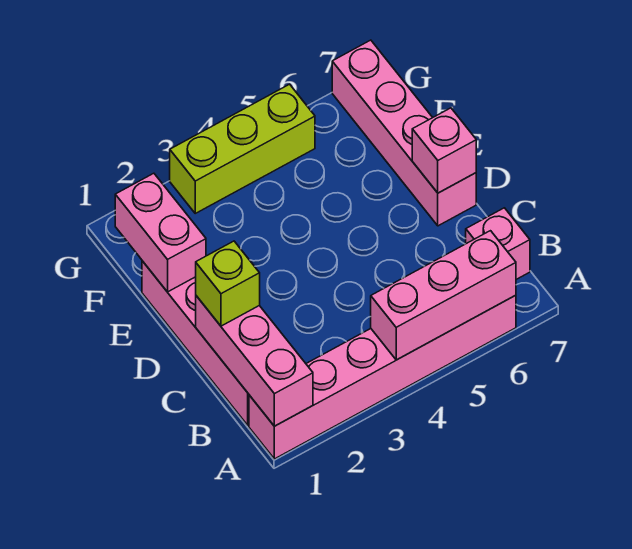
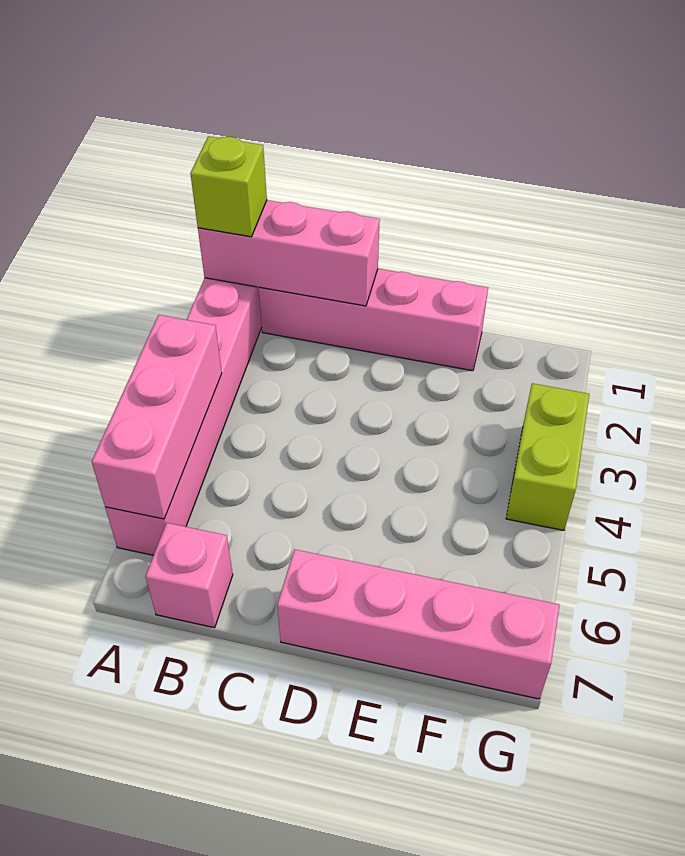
lime 1x1 brick [196,241,260,326] -> lime 1x1 brick moved to [190,136,267,237]
pink 1x1 brick [412,108,476,193] -> none
pink 1x2 brick [115,173,206,292] -> none
lime 1x3 brick [170,84,315,213] -> lime 1x2 brick [506,383,589,530]

